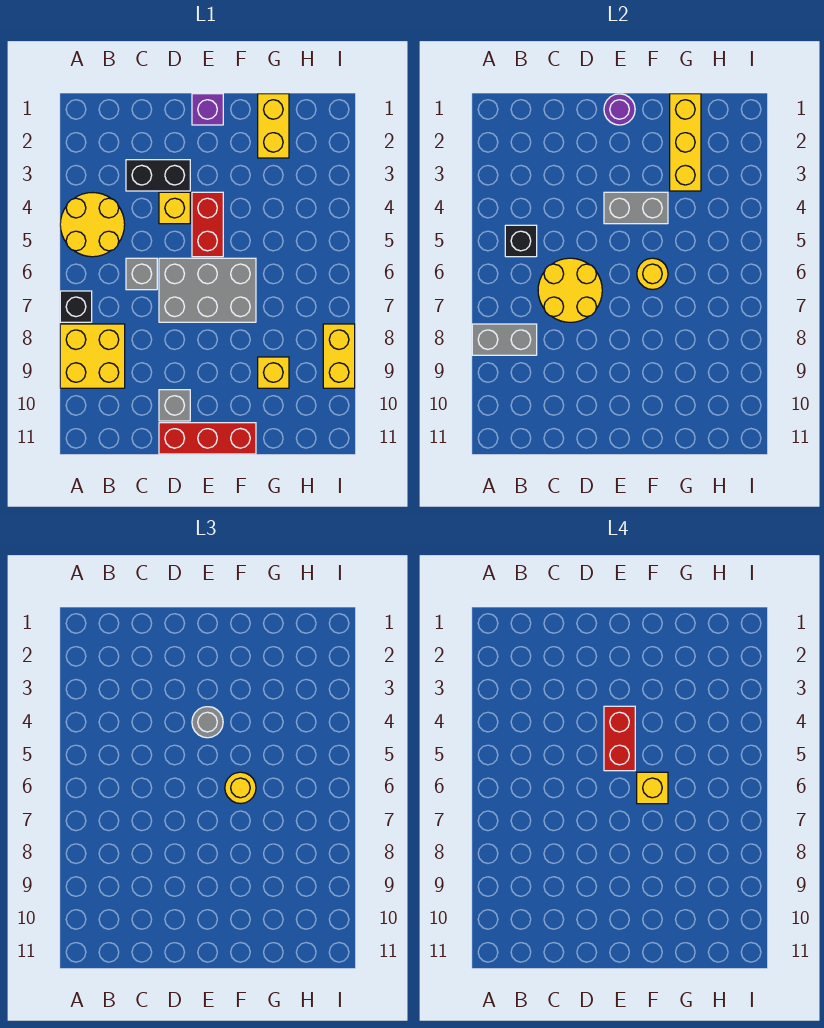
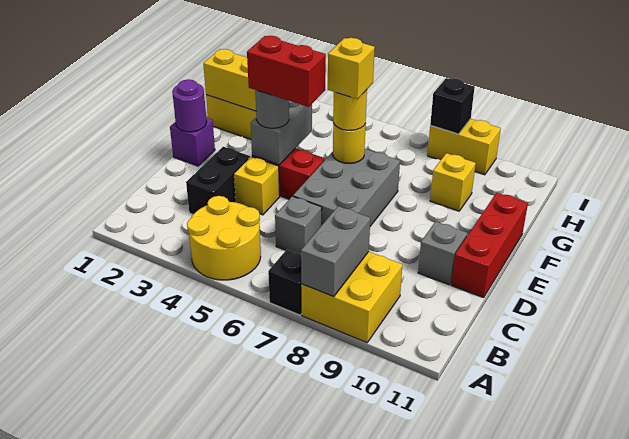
black 1x1 brick [505,225,537,257] -> black 1x1 brick moved to [430,78,475,134]
yellow 2x2 round brick [538,258,602,322] -> none

